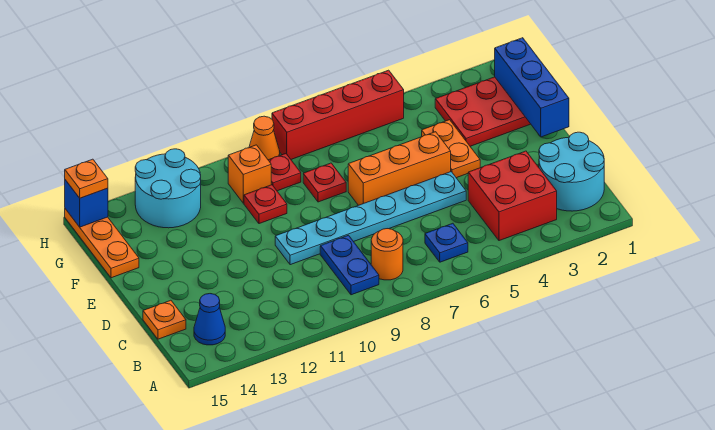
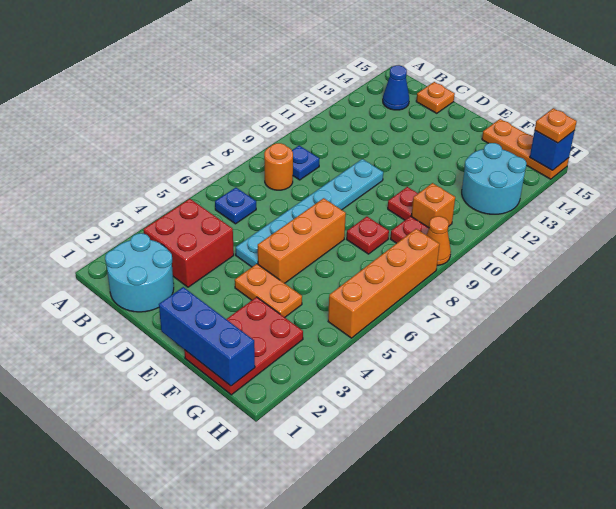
blue 1x2 plate [320,235,379,295] -> blue 1x1 plate [292,145,319,180]
red 1x4 brick [272,70,404,159] -> orange 1x4 brick [328,229,440,338]

